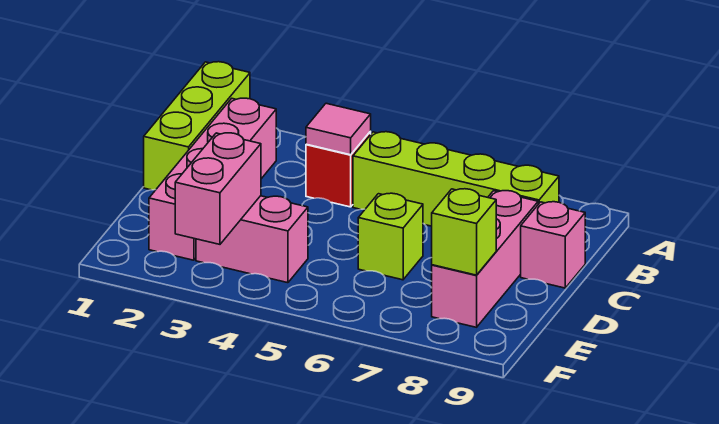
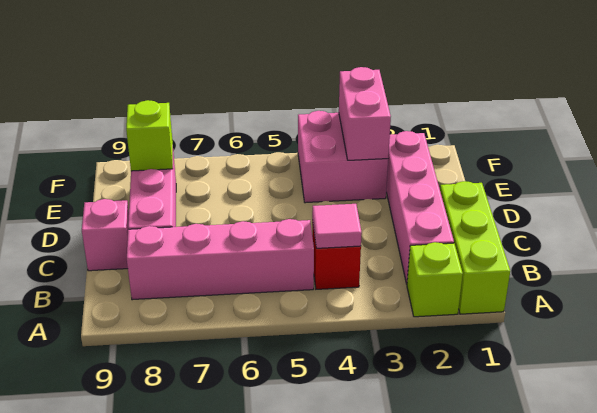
lime 1x4 brick [353,132,559,226] -> pink 1x4 brick [127,219,314,300]
lime 1x1 brick [358,193,423,280] -> lime 1x1 brick moved to [407,242,463,317]
pink 1x2 brick [196,196,308,283] -> pink 2x2 brick [298,111,388,203]

